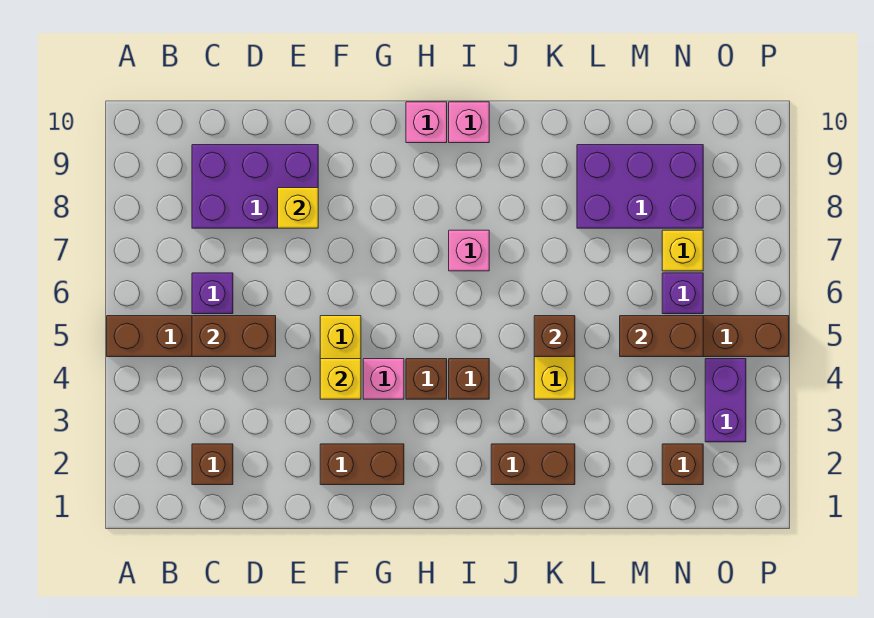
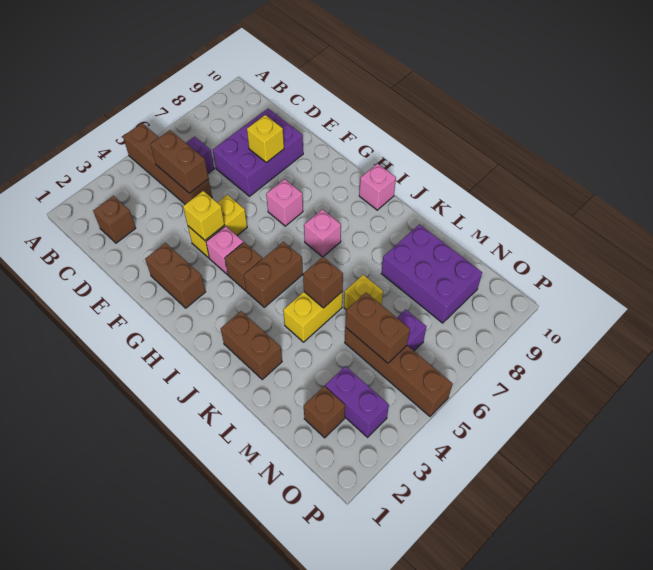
purple 2x3 brick [192,145,318,228] -> purple 2x3 brick turned to [213,109,303,196]
pink 1x1 brick [406,102,447,143] -> pink 1x1 brick moved to [266,179,303,226]
brown 1x1 brick [449,359,489,399] -> brown 1x2 brick [244,242,303,307]
yellow 1x1 brick [662,230,703,271] -> yellow 1x1 brick moved to [344,275,383,310]
purple 1x2 brick [705,359,746,442] -> purple 1x2 brick turned to [325,366,389,437]

